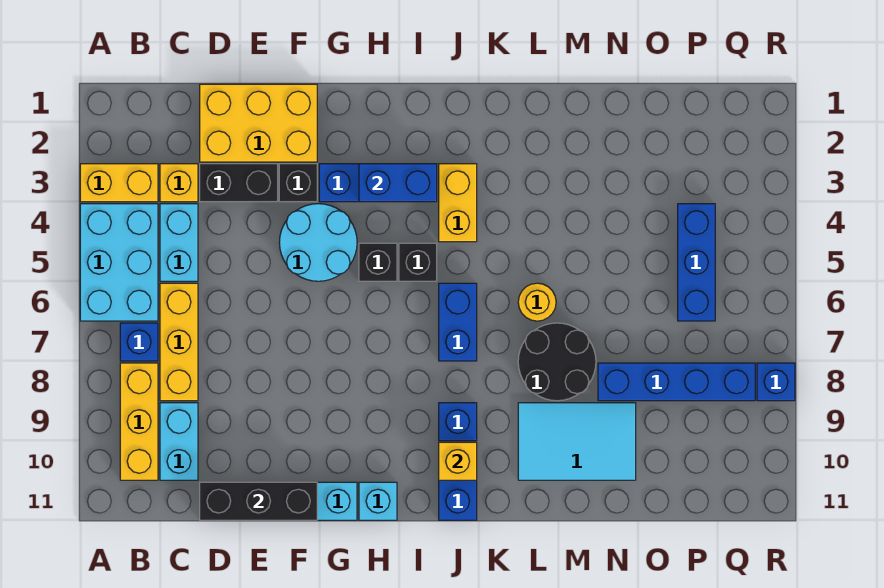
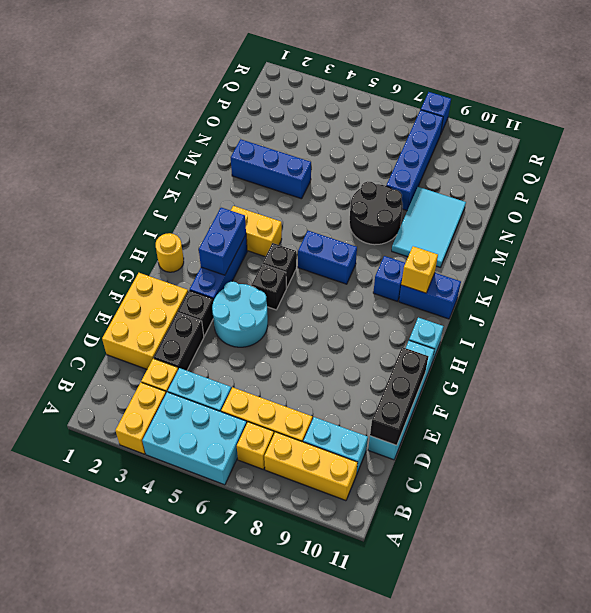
blue 1x1 brick [120,323,158,361] -> yellow 1x1 brick [237,422,274,470]
yellow 1x1 round brick [518,283,556,321] -> yellow 1x1 round brick moved to [156,233,184,272]
blue 1x3 brick [678,204,715,321] -> blue 1x3 brick moved to [231,139,311,199]

